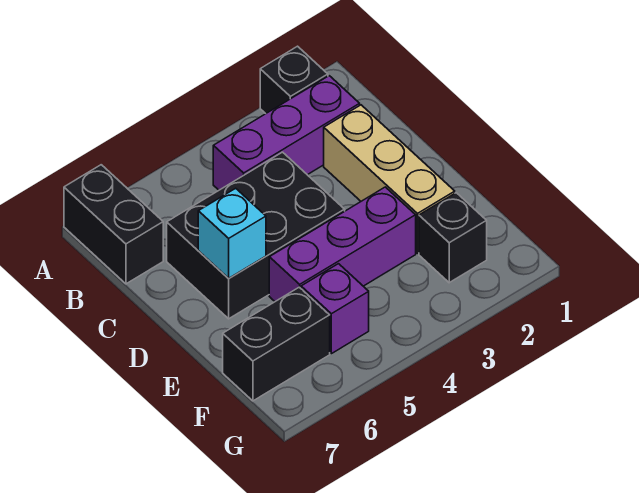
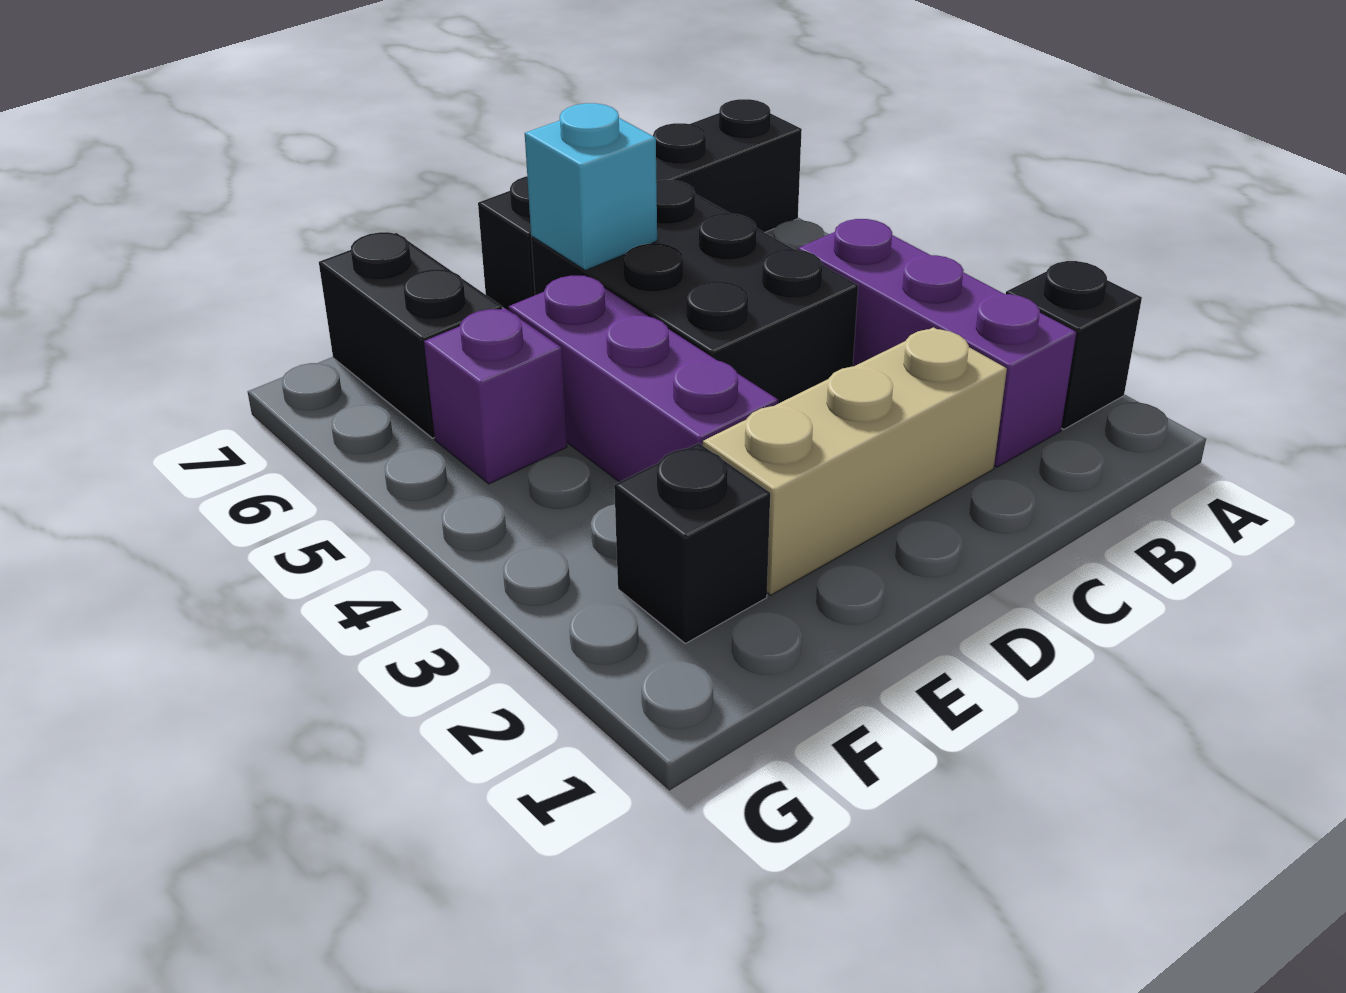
black 1x2 brick [64,165,163,284] -> black 1x4 brick [478,99,802,311]

